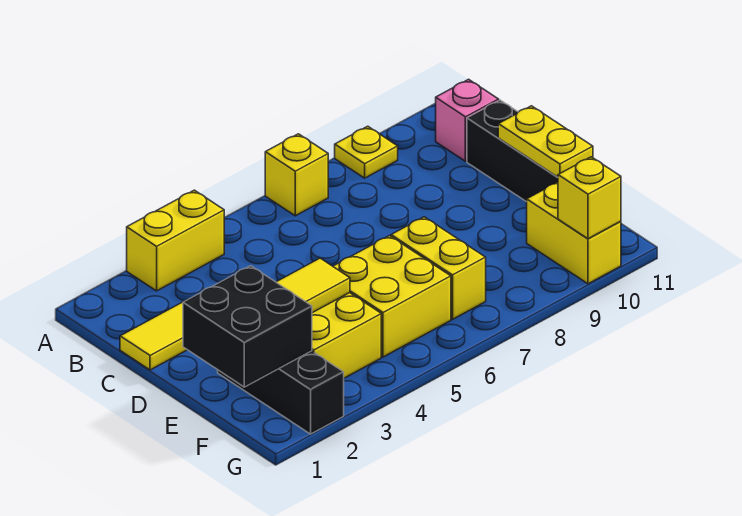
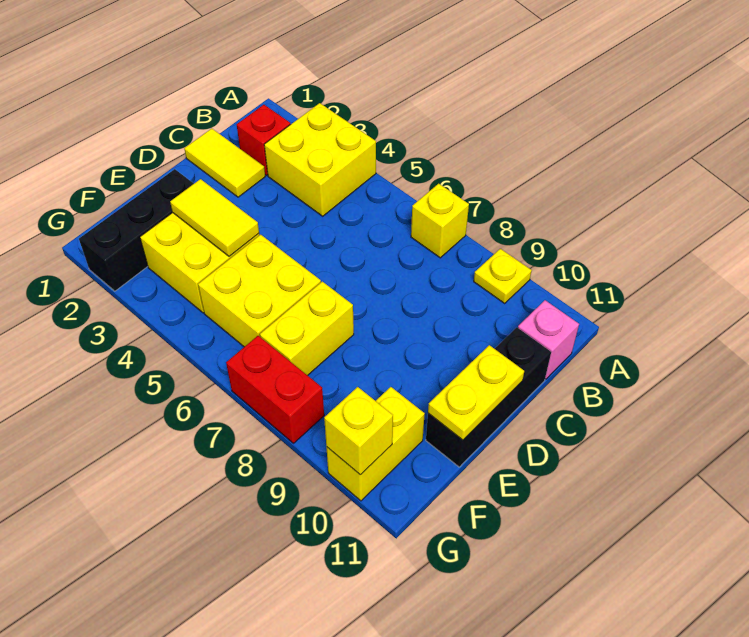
yellow 1x2 brick [127,190,224,291] -> yellow 2x2 brick [264,103,376,216]
none -> red 1x1 brick [237,105,291,175]
black 2x2 brick [183,266,312,387] -> none
none -> red 1x2 brick [226,336,324,443]

